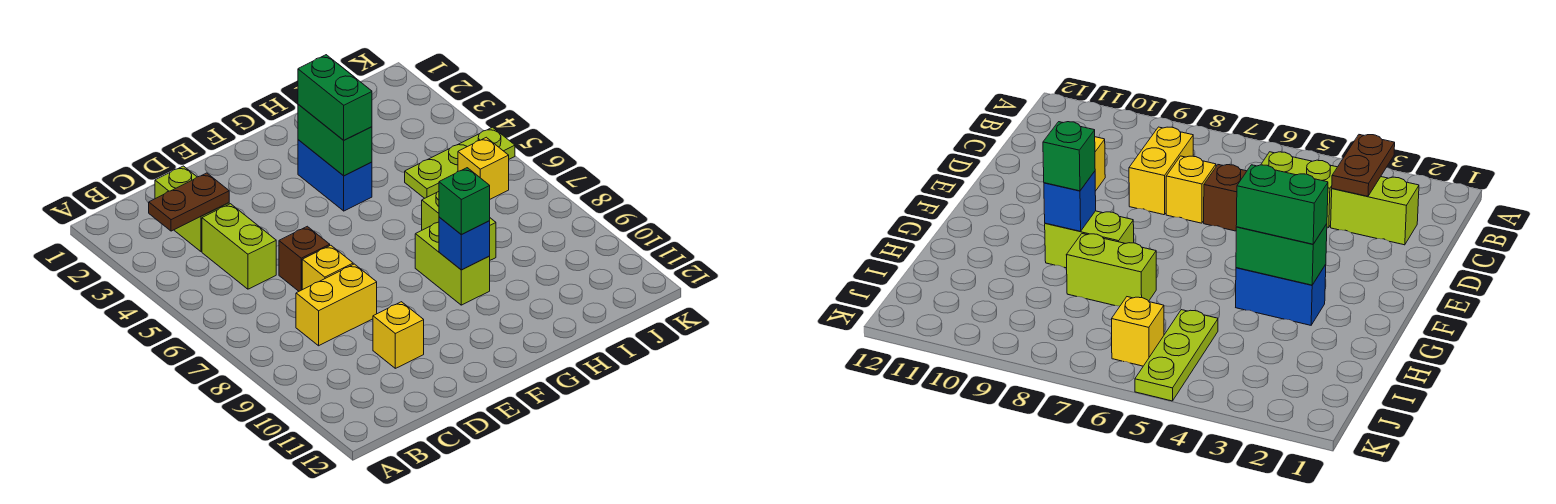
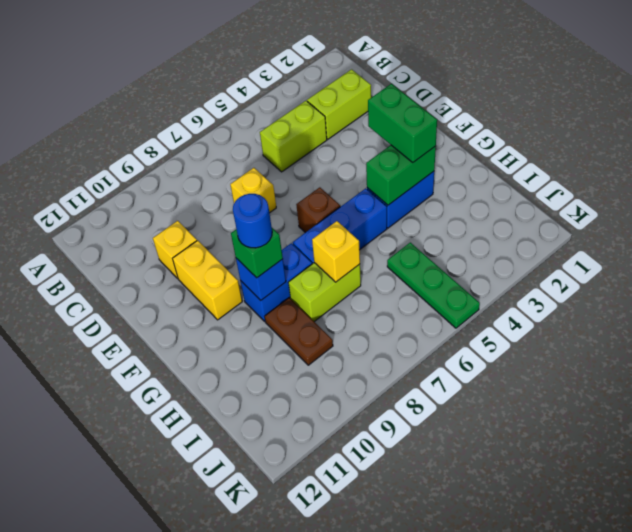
brown 1x2 plate [149,173,229,231] -> brown 1x2 plate moved to [265,298,333,365]
yellow 1x2 brick [296,264,377,346] -> yellow 1x2 brick moved to [173,240,242,320]
brown 1x1 brick [279,226,330,291] -> brown 1x1 brick moved to [296,187,340,233]
green 1x2 brick [298,55,372,140] -> green 1x2 brick turned to [368,84,437,162]
none -> blue 1x3 brick [293,188,387,264]
lime 1x2 brick [415,222,490,305] -> blue 1x2 brick [241,243,312,321]
none -> blue 1x1 round brick [233,194,272,248]
lime 1x3 plate [405,127,515,198] -> green 1x3 plate [387,243,480,328]
yellow 1x1 brick [458,137,509,199] -> yellow 1x1 brick moved to [312,221,360,282]

